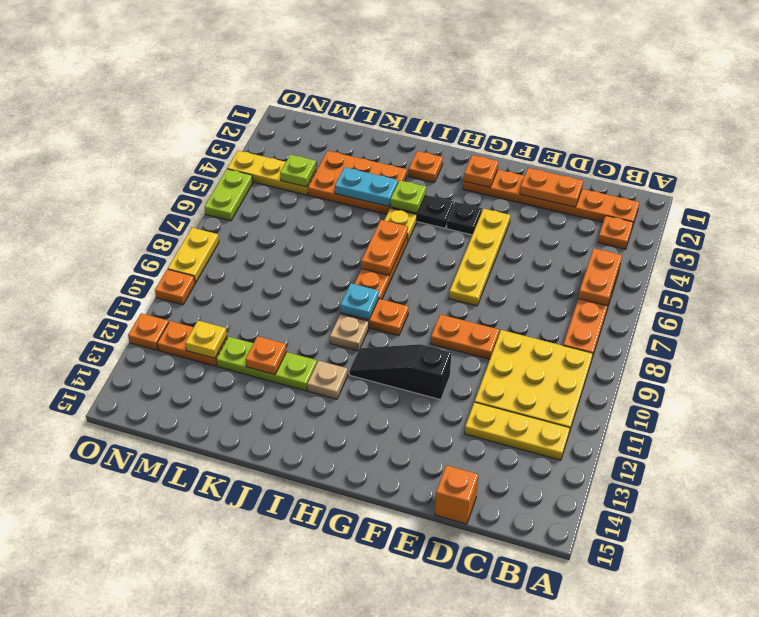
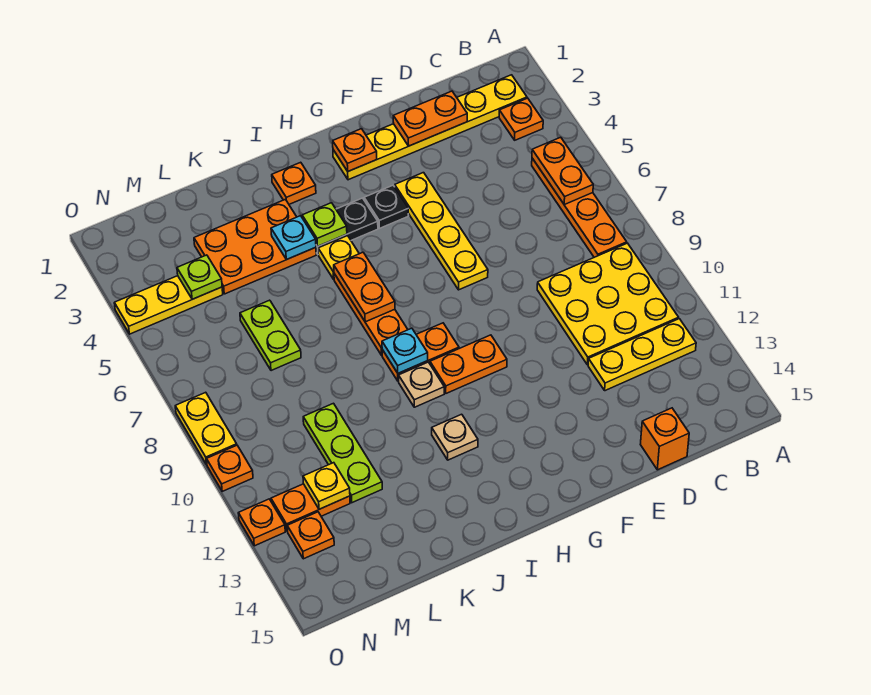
orange 1x6 plate [463,170,639,224] -> yellow 1x6 plate [333,75,527,180]
orange 1x2 plate [431,314,499,359] -> orange 1x2 plate moved to [430,335,507,393]
black 1x3 slope [350,344,451,400] -> none
cyan 1x2 plate [335,167,398,207] -> cyan 1x1 plate [271,216,316,259]
lime 1x3 plate [216,337,317,391] -> lime 1x3 plate turned to [303,403,382,503]
orange 1x1 plate [246,336,287,375] -> orange 1x1 plate moved to [287,512,334,559]
lime 1x2 plate [204,169,253,221] -> lime 1x2 plate moved to [240,300,301,371]

